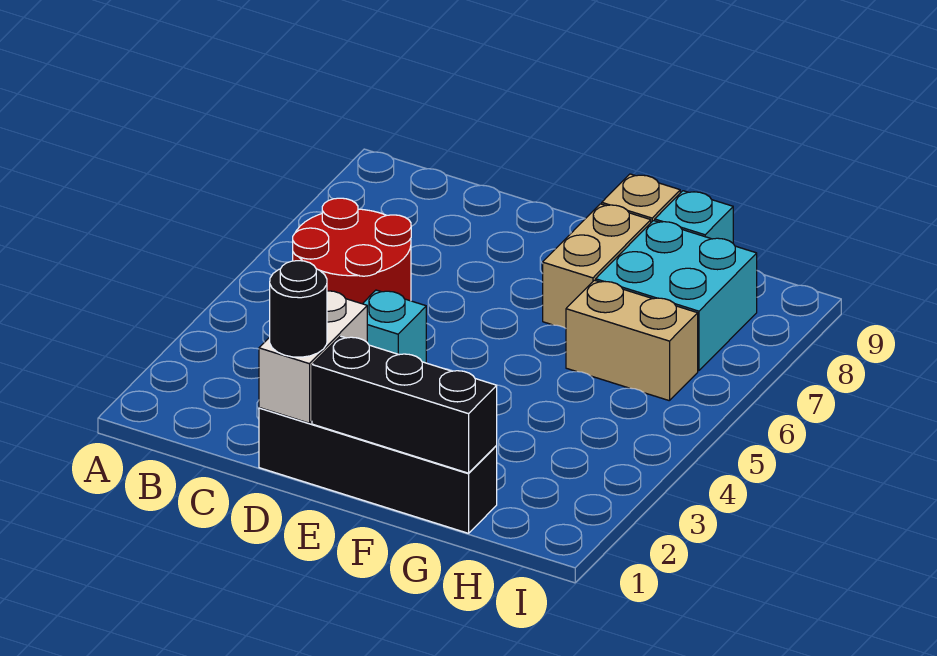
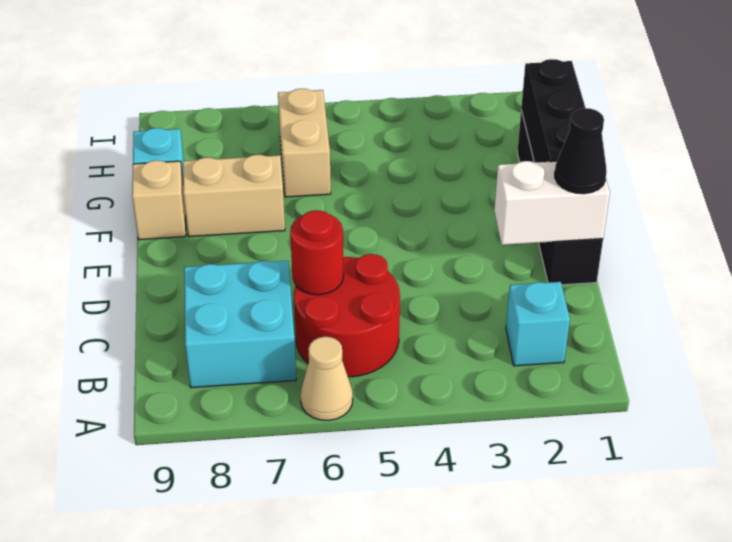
none -> tan 1x1 cone [300,337,353,420]
none -> red 1x1 round brick [290,210,344,295]
black 1x1 round brick [270,261,327,357] -> black 1x1 cone [555,108,607,194]
cyan 1x1 brick [363,290,426,363] -> cyan 1x1 brick moved to [506,282,570,366]
cyan 2x2 brick [596,221,757,371] -> cyan 2x2 brick moved to [184,261,296,388]

